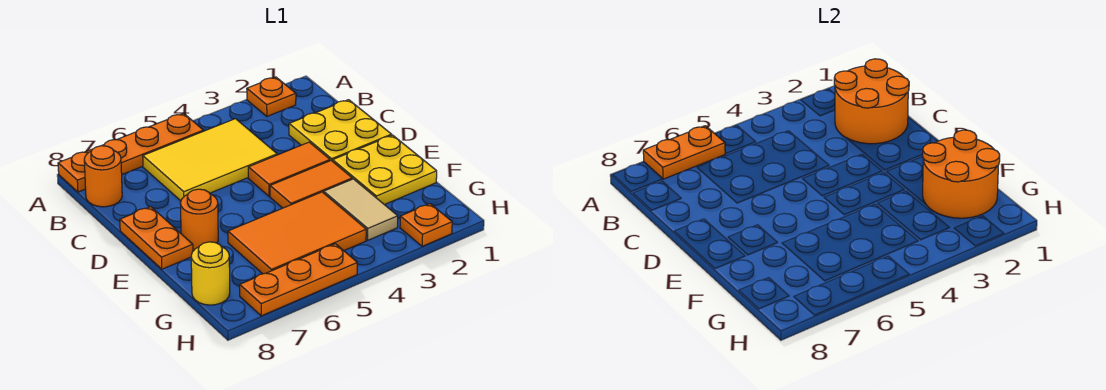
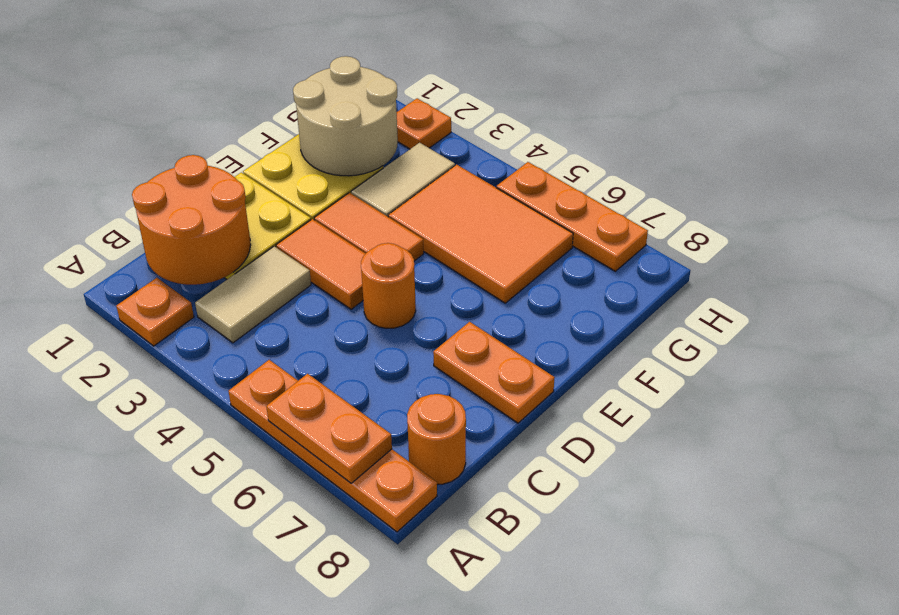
none -> tan 1x2 tile [195,246,311,343]
yellow 2x3 tile [143,119,277,201] -> none
orange 1x2 plate [120,207,193,269] -> orange 1x2 plate turned to [433,322,555,423]
orange 1x1 round brick [180,189,218,251] -> orange 1x1 round brick moved to [361,243,416,328]
orange 2x2 round brick [922,130,1000,218] -> tan 2x2 round brick [293,56,398,176]
yellow 1x1 round brick [191,242,230,305] -> none

